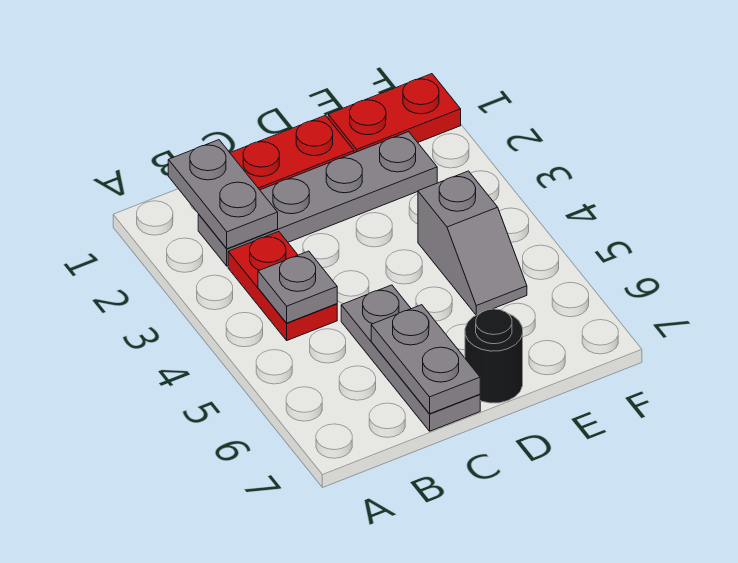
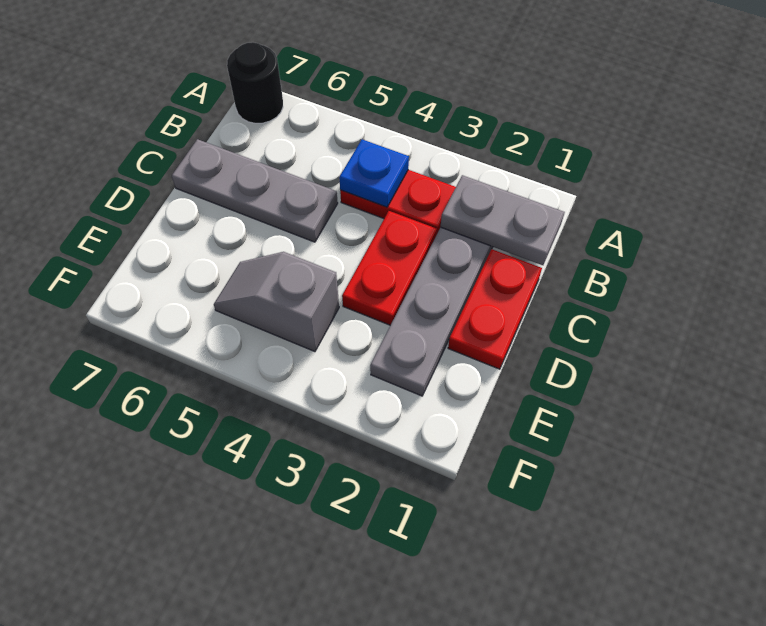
grey 1x1 plate [258,251,337,323] -> blue 1x1 plate [339,139,409,207]
grey 1x2 plate [371,305,480,414] -> none
black 1x1 round brick [465,309,523,403] -> black 1x1 round brick moved to [227,42,283,123]
red 1x2 plate [328,74,461,153] -> red 1x2 plate moved to [342,211,437,325]

